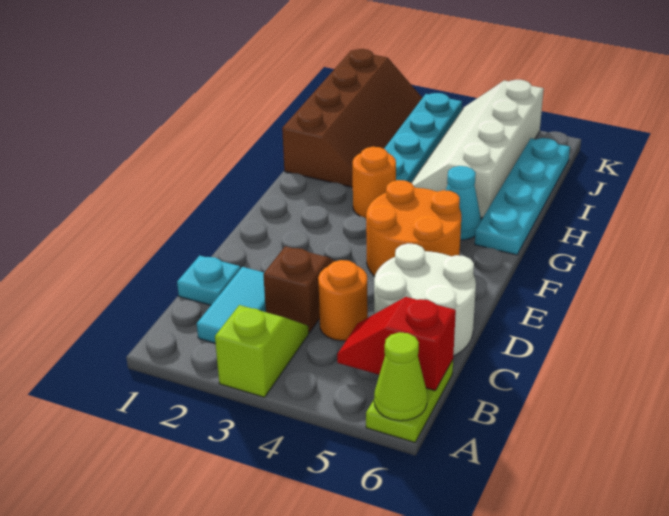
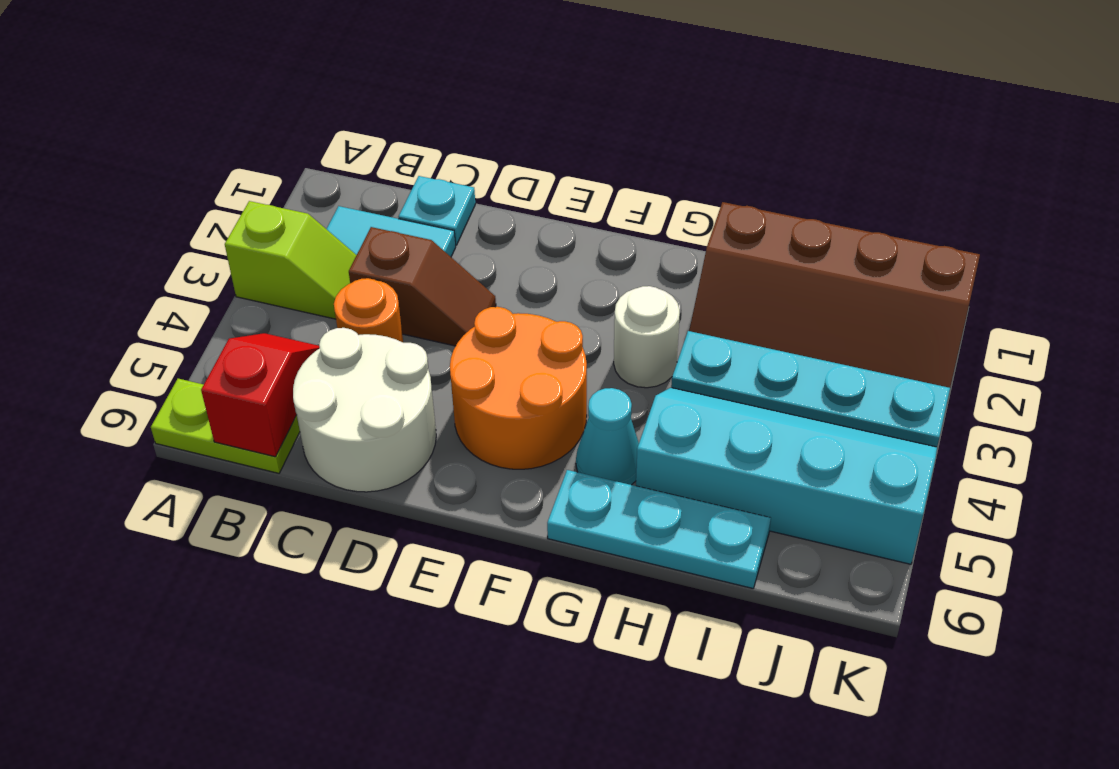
lime 1x1 cone [374,332,427,421] -> none
orange 1x1 round brick [353,147,396,218] -> white 1x1 round brick [614,286,680,388]
cyan 1x4 plate [475,138,570,255] -> cyan 1x3 plate [547,470,771,588]
white 2x4 slope [411,80,544,218] -> cyan 2x4 slope [636,388,937,564]

